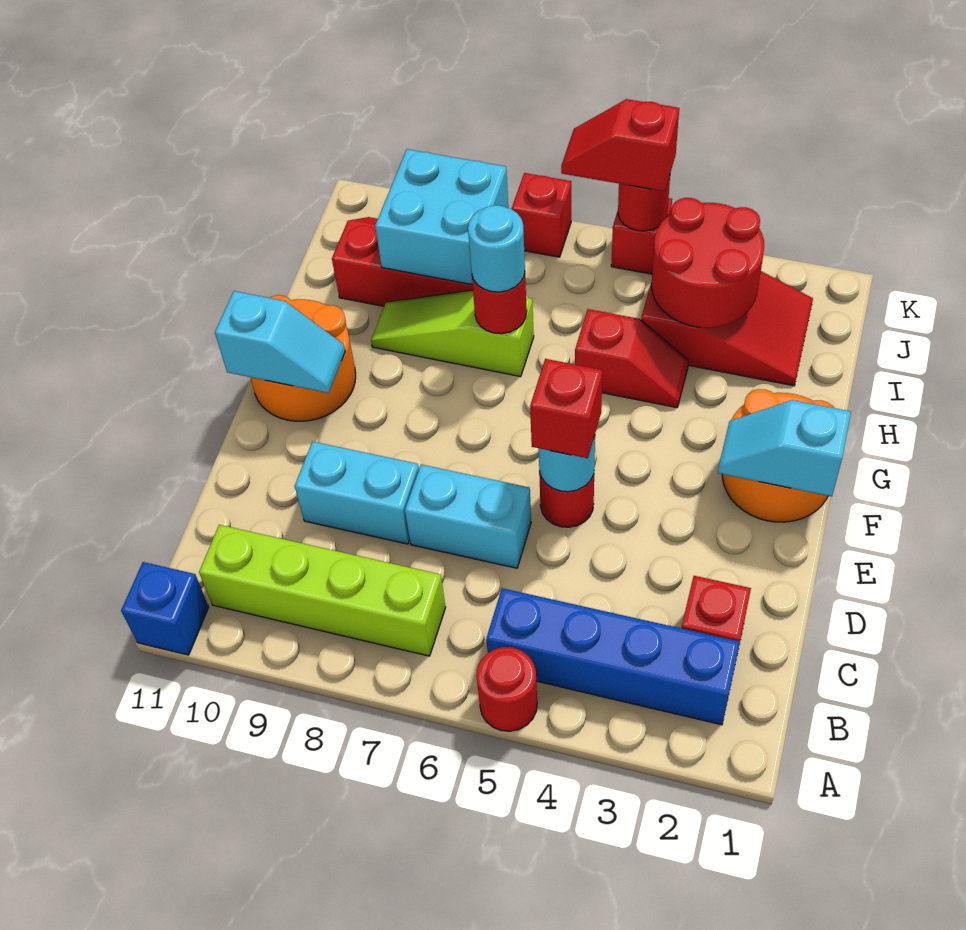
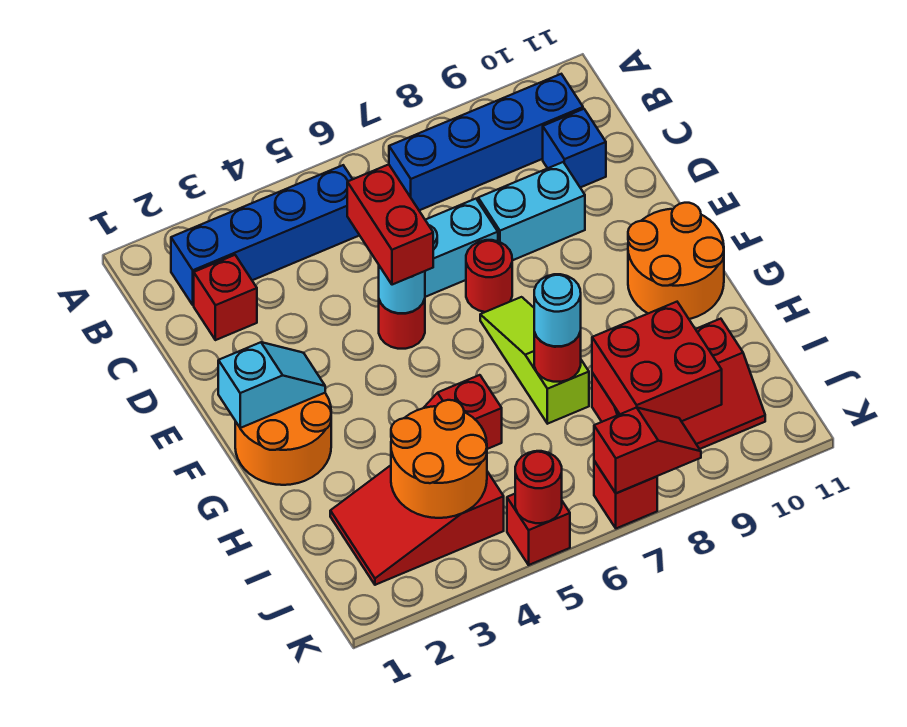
red 1x1 round brick [476,647,537,731] -> red 1x1 round brick moved to [466,240,512,312]
blue 1x1 brick [121,562,209,655] -> blue 1x1 brick moved to [543,109,606,188]
lime 1x4 brick [199,525,446,656] -> blue 1x4 brick [389,74,583,210]
red 1x1 brick [530,359,603,458] -> red 1x2 brick [347,164,433,285]
cyan 1x2 slope [215,291,345,393] -> none
lime 1x3 slope [371,290,534,377] -> lime 1x3 slope turned to [480,297,589,424]
red 2x2 round brick [652,198,764,328] -> orange 2x2 round brick [391,400,487,518]
cyan 2x2 brick [375,149,508,285] -> red 2x2 brick [592,302,722,421]
red 1x2 slope [561,99,679,191] -> red 1x2 slope moved to [594,407,701,493]

